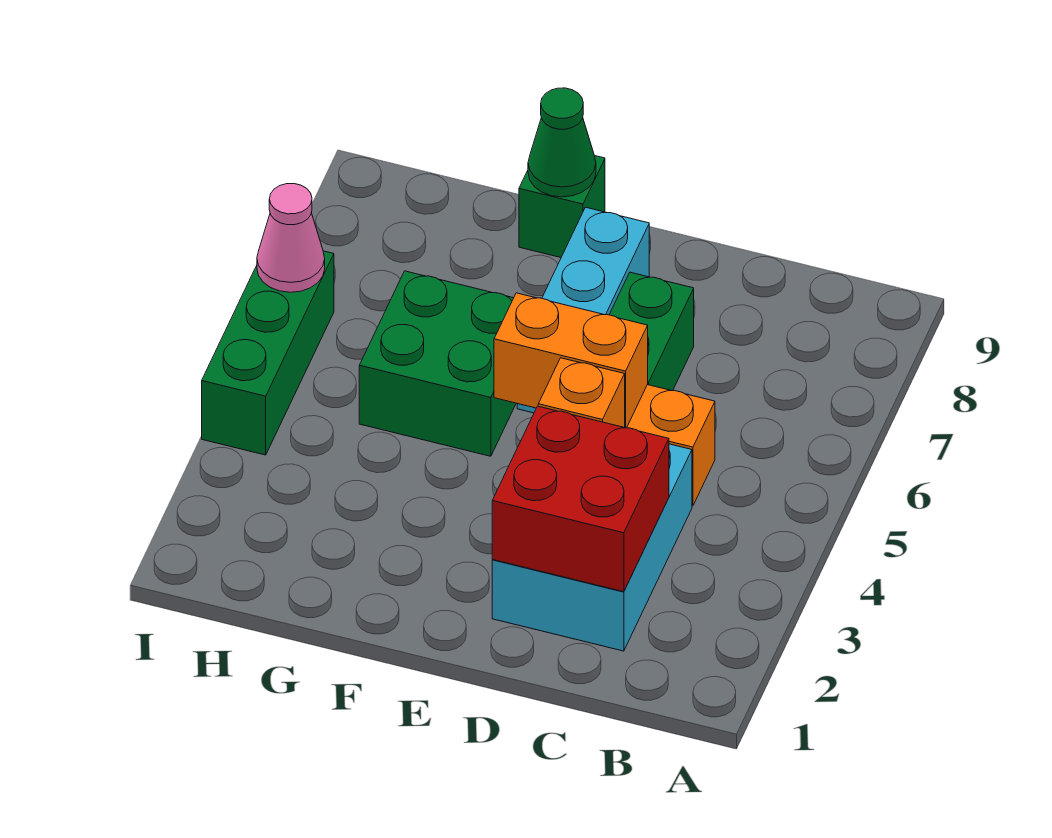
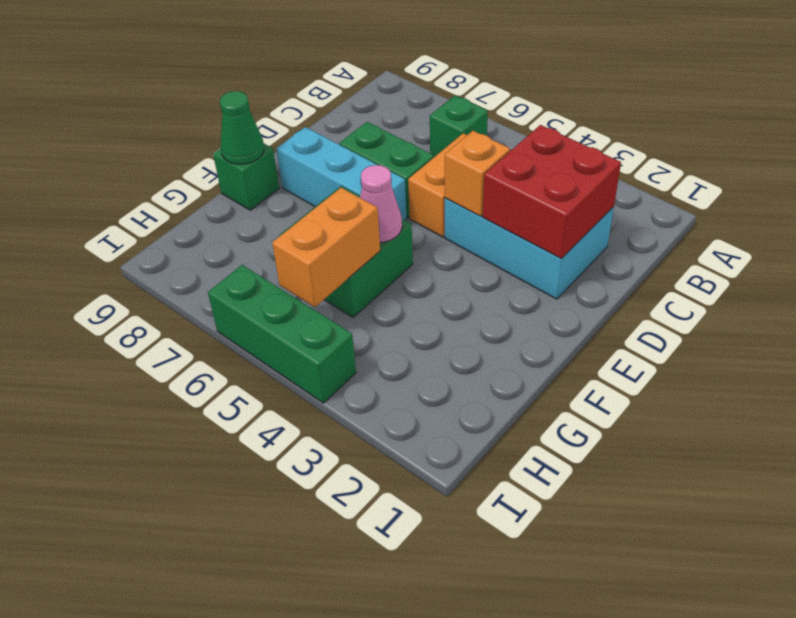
none -> green 1x1 brick [430,95,488,157]
orange 1x2 brick [494,293,648,428] -> orange 1x2 brick moved to [272,188,380,307]
pink 1x1 cone [257,184,325,292] -> pink 1x1 cone moved to [360,165,402,243]

